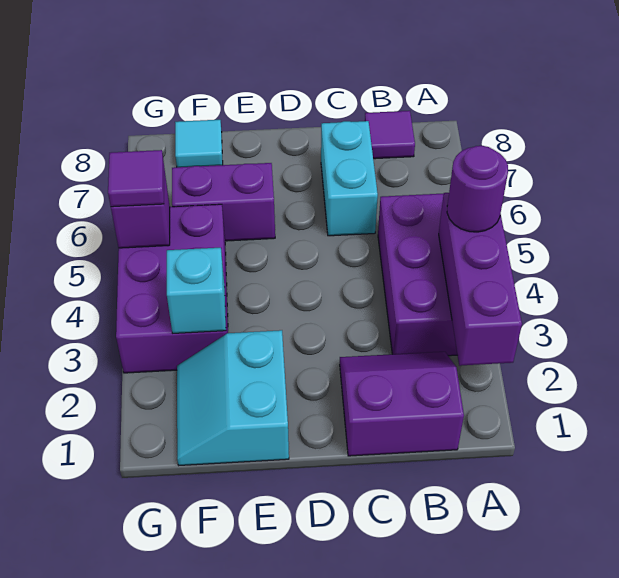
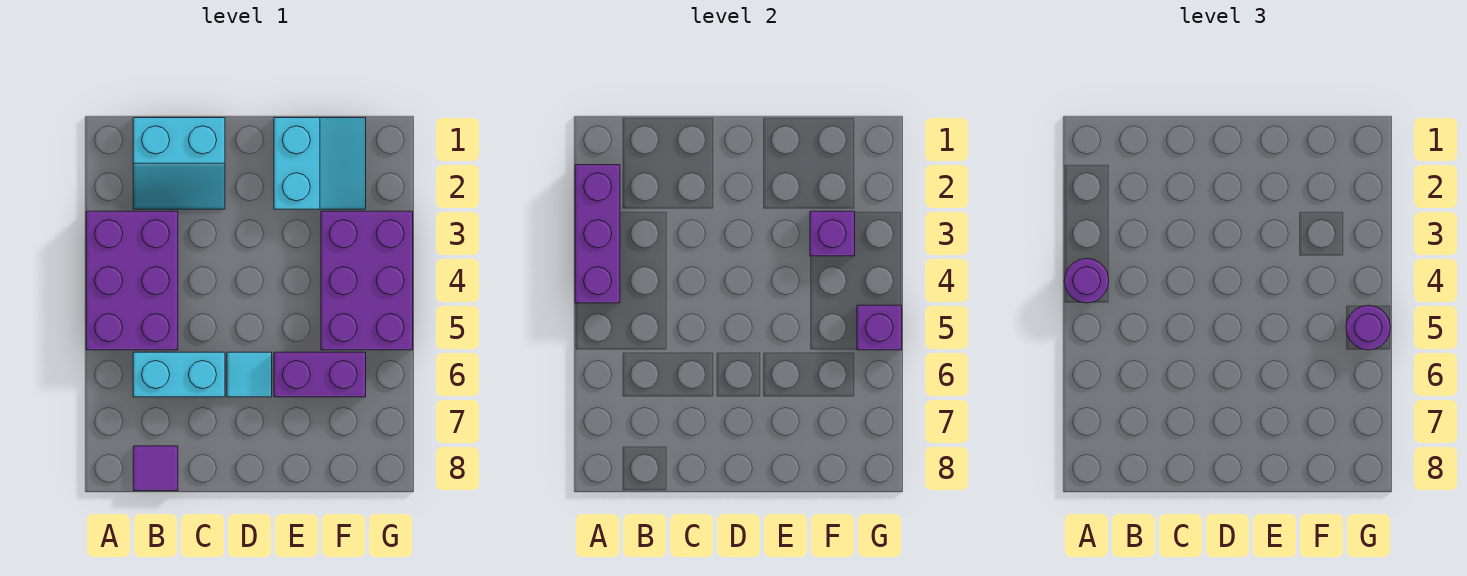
purple 2x2 slope [340,352,464,456] -> cyan 2x2 slope [133,118,225,209]
cyan 1x2 brick [321,121,378,236] -> cyan 1x2 brick turned to [133,352,225,397]
cyan 1x1 brick [167,248,226,333] -> purple 1x1 brick [810,211,855,256]
cyan 1x1 tile [175,120,223,167] -> cyan 1x1 tile moved to [227,352,272,397]
purple 1x1 tile [108,150,164,207] -> purple 1x1 round brick [1346,305,1391,350]

